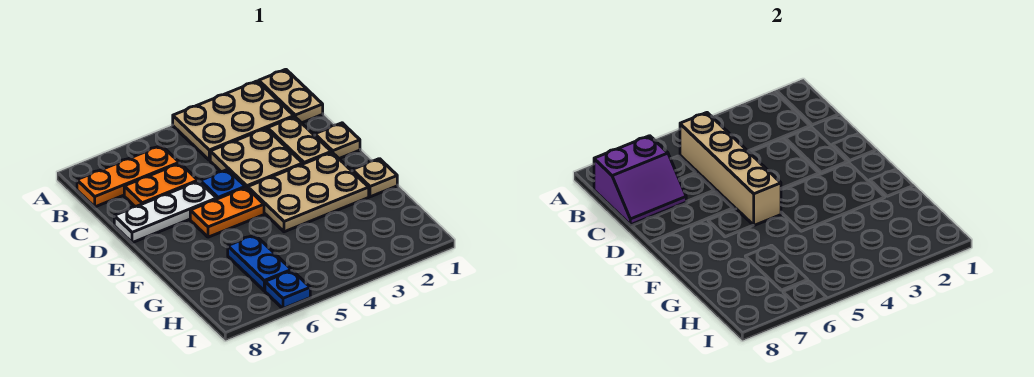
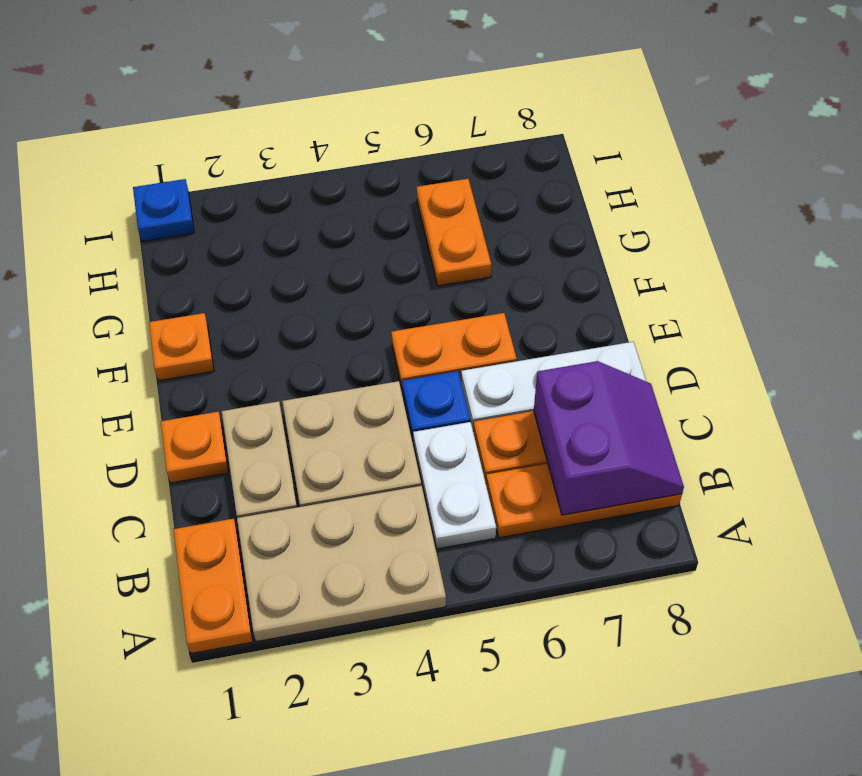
tan 1x2 plate [259,69,323,123] -> orange 1x2 plate [173,519,253,654]
none -> white 1x2 plate [413,422,496,549]
tan 1x4 brick [680,113,781,225] -> none
purple 2x2 slope [594,136,687,225] -> purple 2x2 slope turned to [534,361,684,515]
tan 1x1 plate [315,123,360,158] -> orange 1x1 plate [161,412,229,483]
tan 2x3 plate [248,152,369,232] -> none
tan 1x1 plate [352,159,397,197] -> orange 1x1 plate [149,313,214,381]
blue 1x2 plate [228,235,292,291] -> orange 1x2 plate [417,179,491,286]
blue 1x1 plate [265,270,310,309] -> blue 1x1 plate moved to [133,179,194,242]

